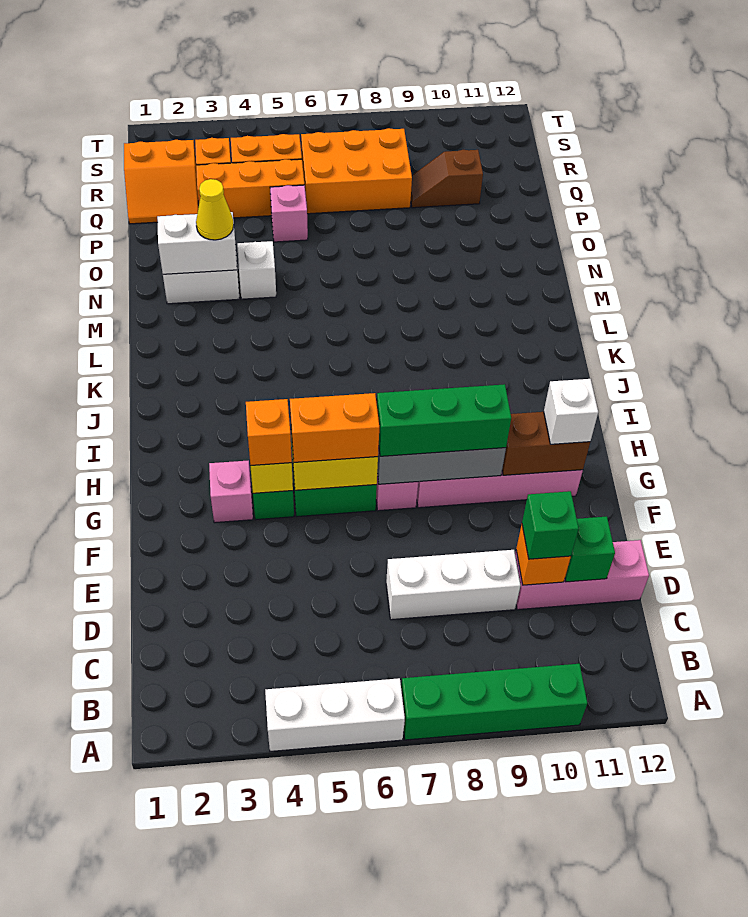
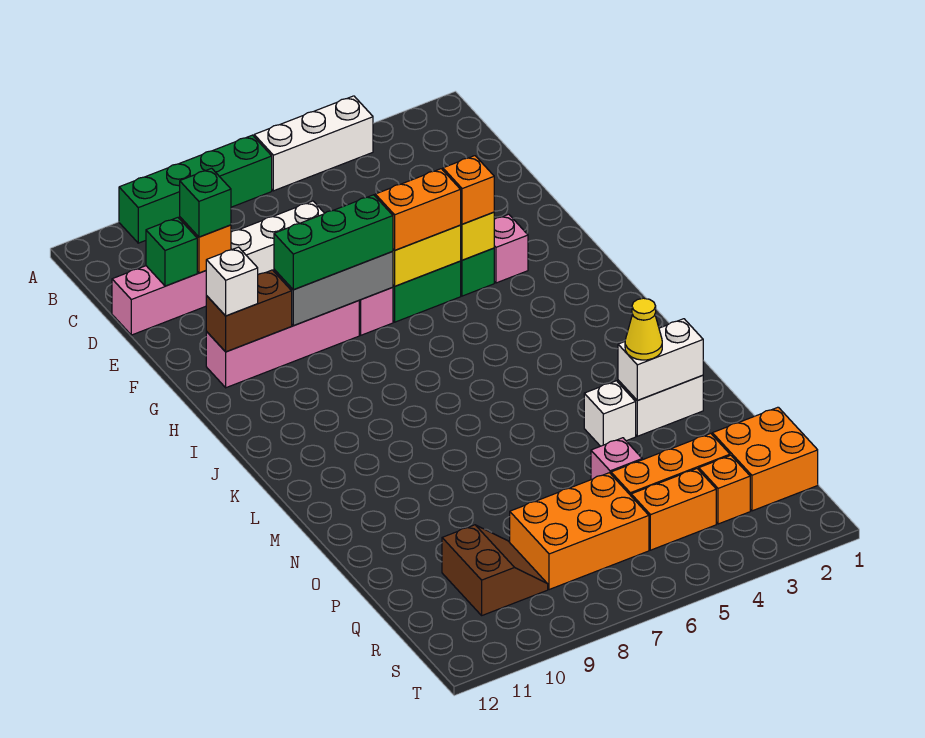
orange 2x2 slope [124,140,198,224] -> orange 2x2 brick [712,407,818,511]
brown 1x2 slope [411,150,483,208] -> brown 2x2 slope [442,525,548,615]

